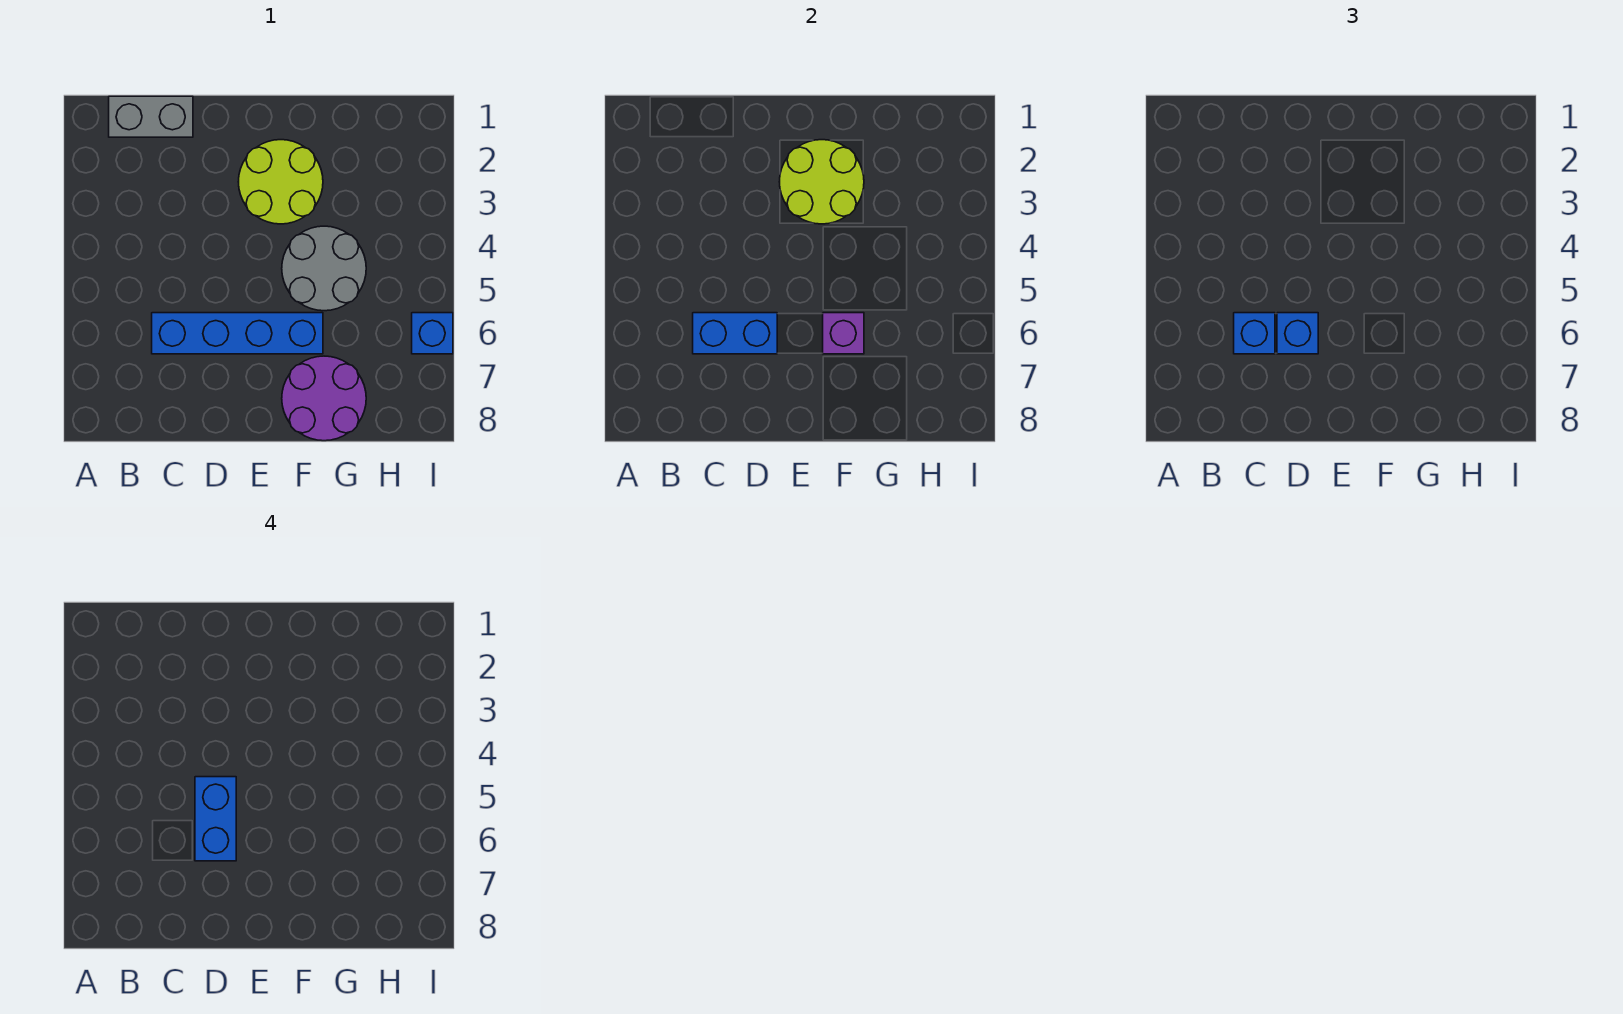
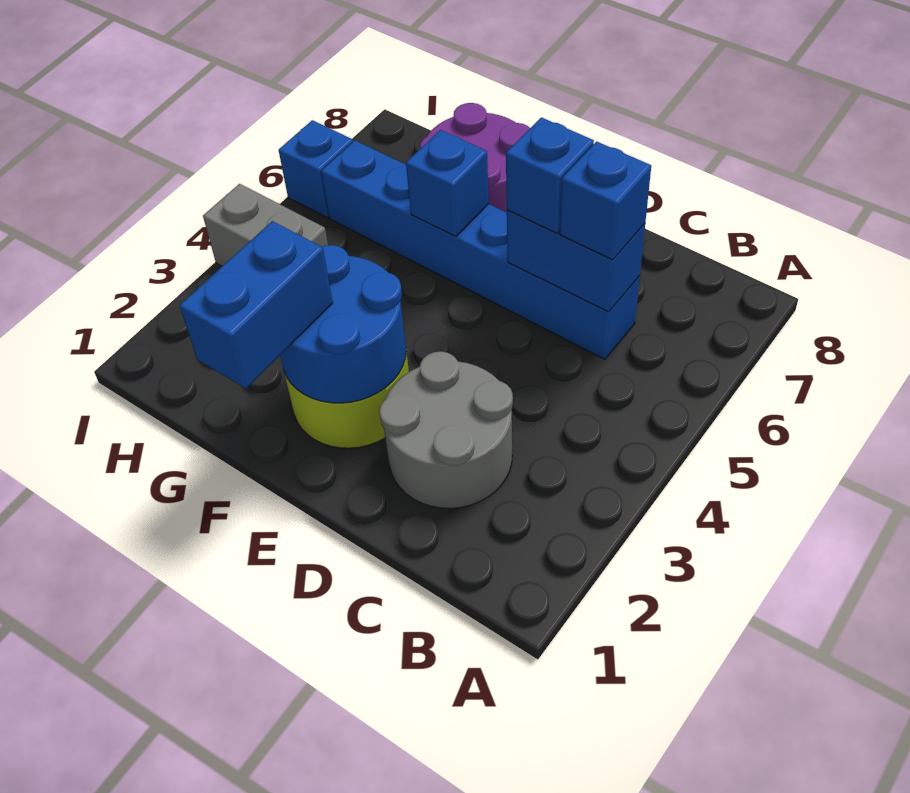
grey 1x2 brick [109,96,193,137] -> grey 1x2 brick moved to [203,184,328,266]
blue 1x4 brick [152,313,323,354] -> blue 1x6 brick [321,140,640,359]
blue 1x2 brick [195,777,236,861] -> blue 1x2 brick moved to [180,221,333,388]
lime 2x2 round brick [779,140,864,224] -> blue 2x2 round brick [280,245,406,403]
grey 2x2 round brick [282,226,366,311] -> grey 2x2 round brick moved to [379,351,513,509]
purple 1x1 brick [823,313,864,354] -> blue 1x1 brick [406,130,489,237]

